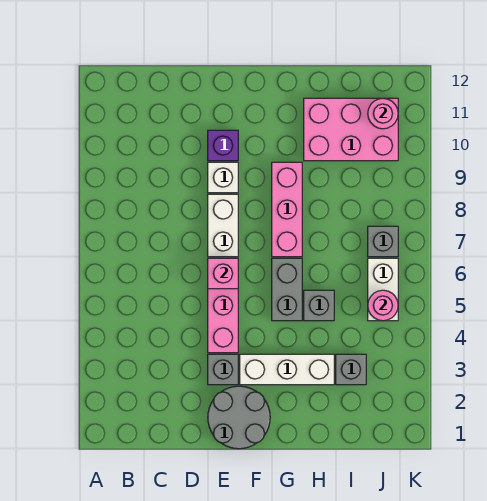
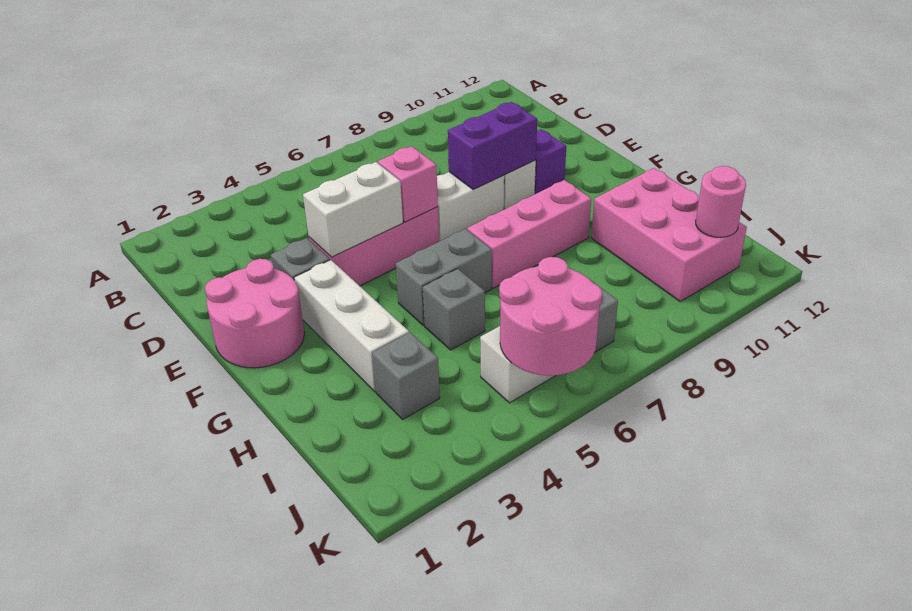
grey 2x2 round brick [208,386,270,449] -> pink 2x2 round brick [205,259,304,368]
none -> white 1x2 brick [303,162,403,257]
none -> purple 1x2 brick [448,102,537,189]
pink 1x1 round brick [368,290,398,321] -> pink 2x2 round brick [499,257,602,376]

